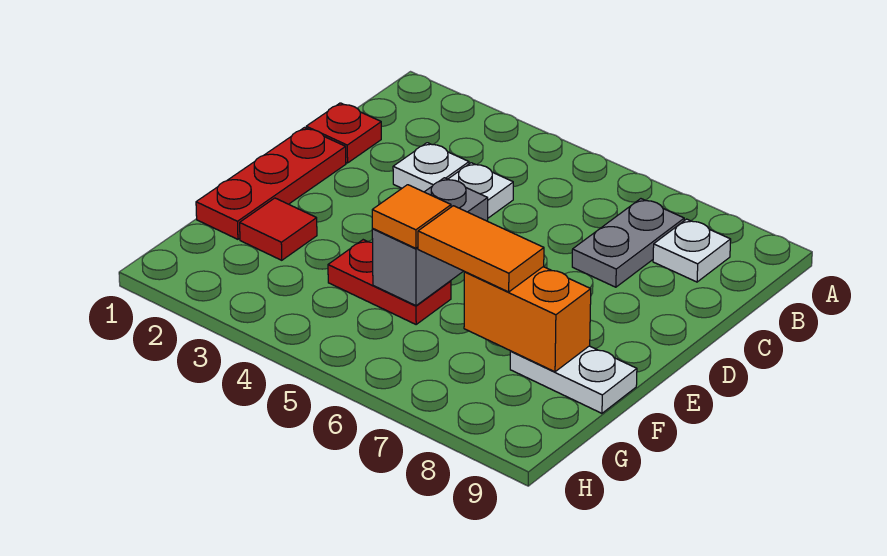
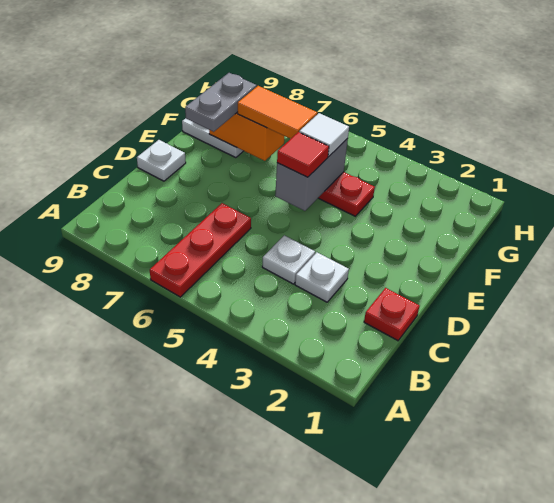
grey 1x2 plate [572,199,684,287] -> grey 1x2 plate moved to [185,73,257,132]
white 1x1 plate [653,219,731,282] -> white 1x1 plate moved to [137,140,186,181]
red 1x3 plate [196,128,346,239] -> red 1x3 plate moved to [150,203,251,297]
red 1x1 tile [240,198,317,260] -> red 1x1 tile moved to [277,132,329,177]
orange 1x1 tile [372,185,451,248] -> white 1x1 tile [299,113,349,157]

